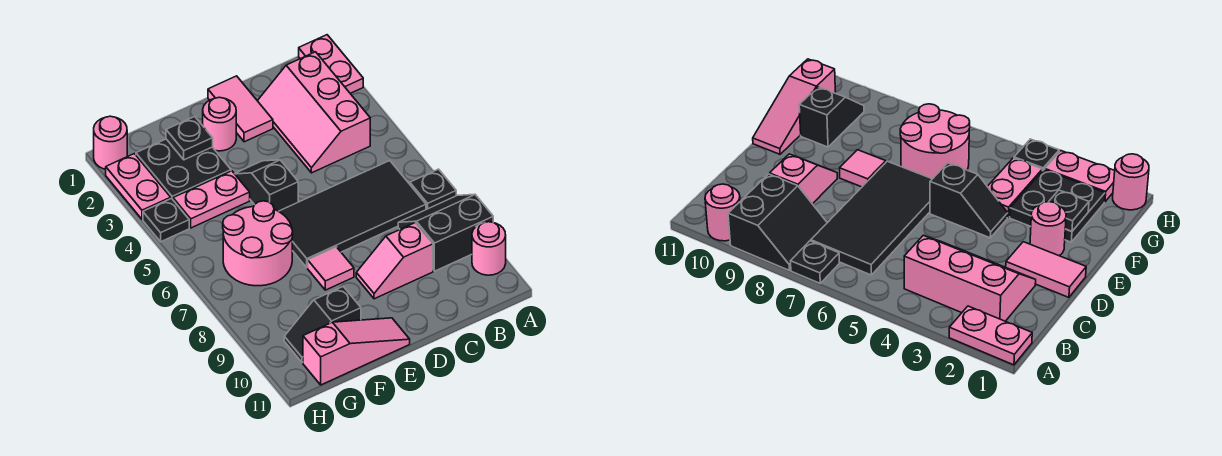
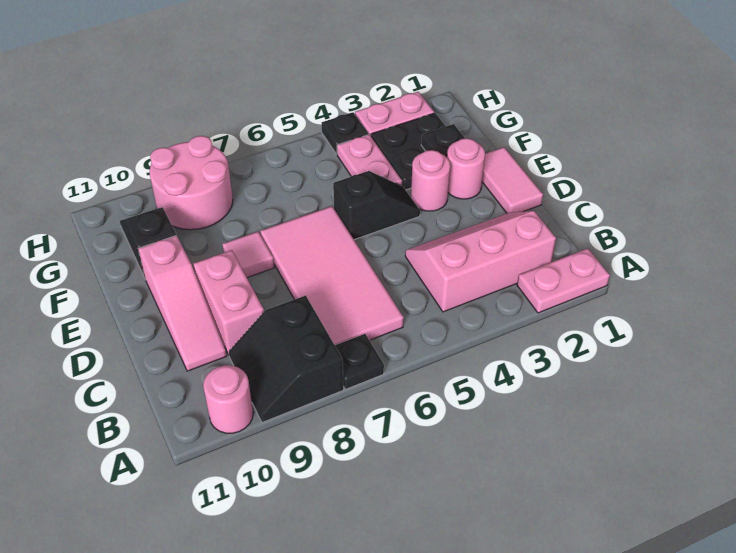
black 2x2 slope [398,194,493,271] -> black 2x2 slope turned to [229,295,343,422]
black 2x4 tile [279,161,426,268] -> pink 2x4 tile [260,206,404,345]
pink 1x2 slope [356,223,433,299] -> pink 1x2 brick [194,250,264,355]
pink 1x2 tile [208,76,273,142] -> pink 1x2 tile turned to [482,147,543,213]
pink 1x3 slope [303,318,410,385] -> pink 1x3 slope moved to [138,235,227,371]
pink 2x2 round brick [223,201,293,286] -> pink 2x2 round brick moved to [150,136,233,230]
pink 1x1 round brick [94,116,127,169] -> pink 1x1 round brick moved to [411,150,450,211]

